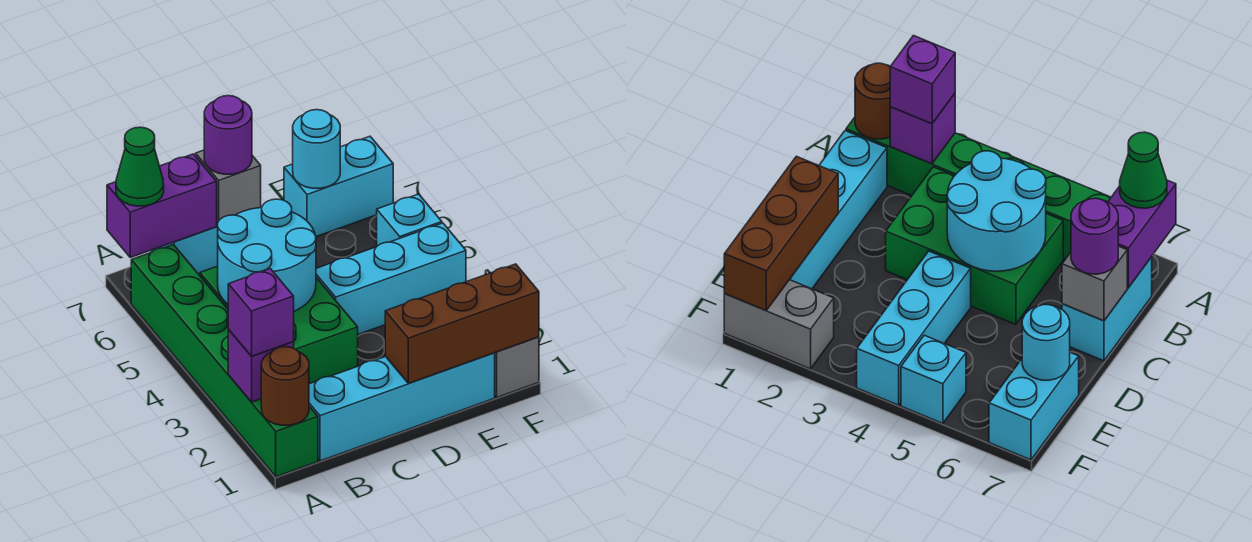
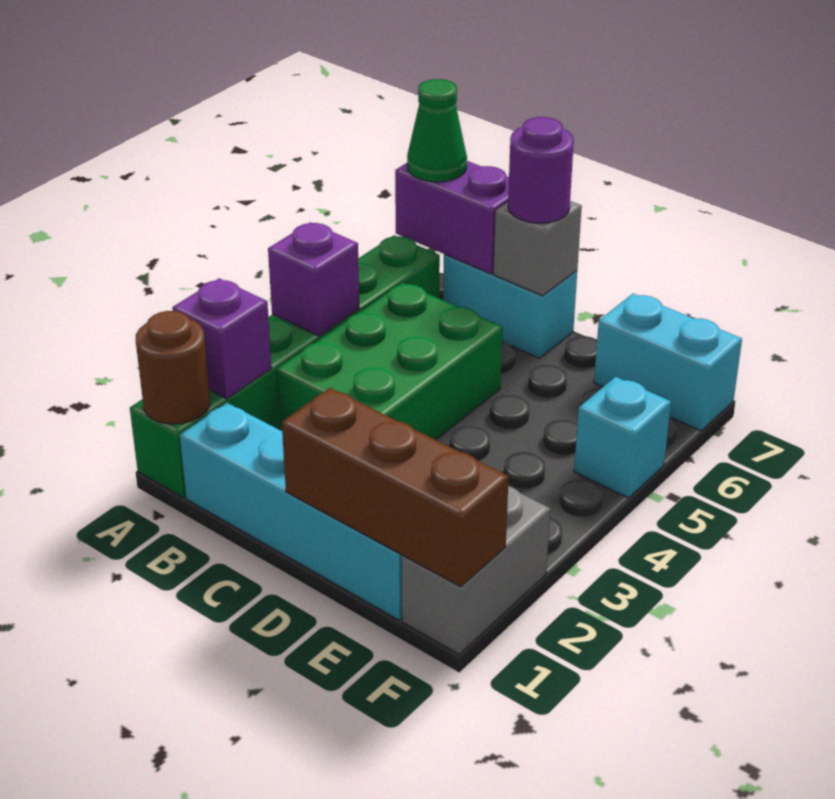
purple 1x1 brick [228,269,294,356] -> purple 1x1 brick moved to [268,222,360,336]
cyan 2x2 round brick [218,199,316,311] -> none
cyan 1x3 brick [316,223,466,334] -> none
cyan 1x1 round brick [293,110,340,188] -> none

